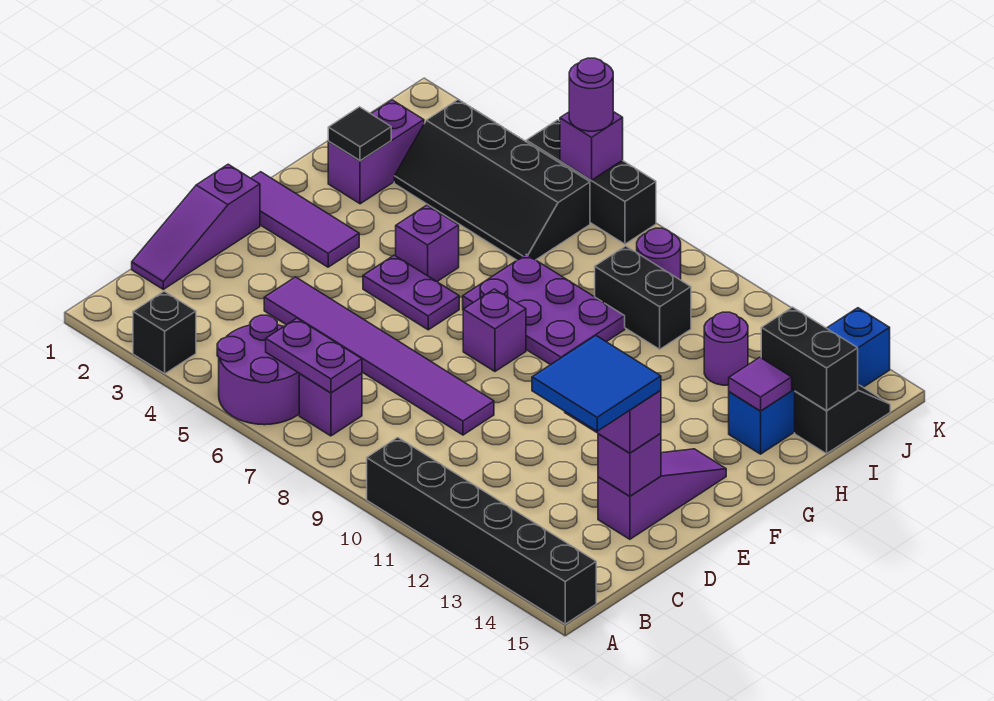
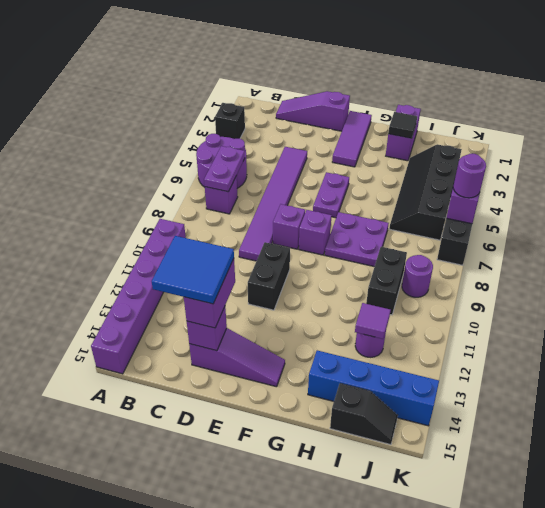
black 1x6 brick [367,437,596,624] -> purple 1x6 brick [91,219,186,374]
purple 1x1 brick [396,205,459,282] -> purple 1x1 brick moved to [273,204,305,249]
purple 2x3 plate [463,254,625,365] -> purple 2x2 plate [325,212,389,267]
purple 1x2 brick [328,100,424,204] -> purple 1x2 brick turned to [386,105,421,161]
purple 1x1 tile [729,357,792,411] -> purple 1x1 tile moved to [355,303,390,339]
black 1x2 brick [761,307,858,411] -> black 1x2 brick moved to [248,242,290,310]

